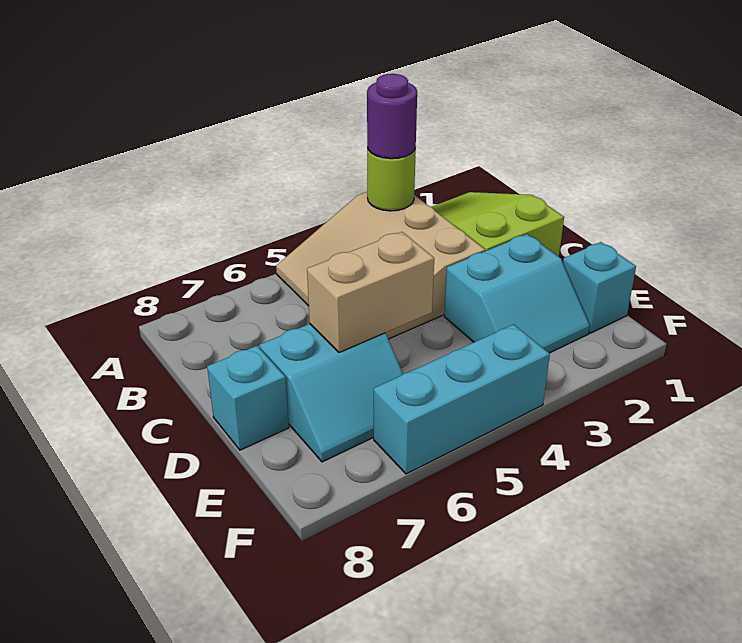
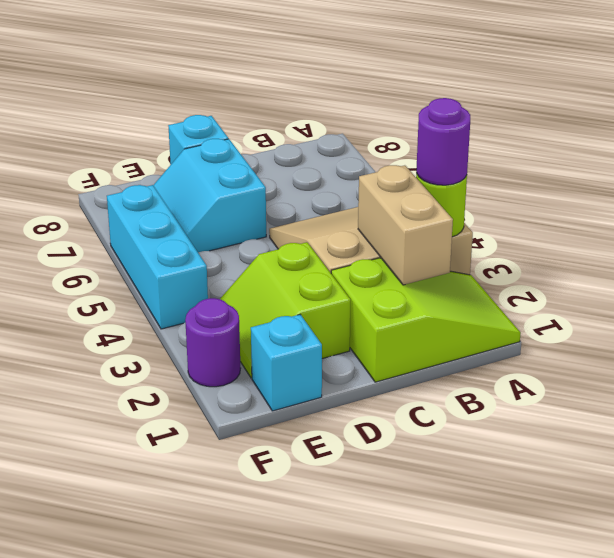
cyan 2x2 slope [444,234,590,353] -> lime 2x2 slope [220,242,350,378]
tan 1x2 brick [307,232,434,353] -> tan 1x2 brick moved to [358,165,453,285]
none -> purple 1x1 round brick [185,298,241,387]

